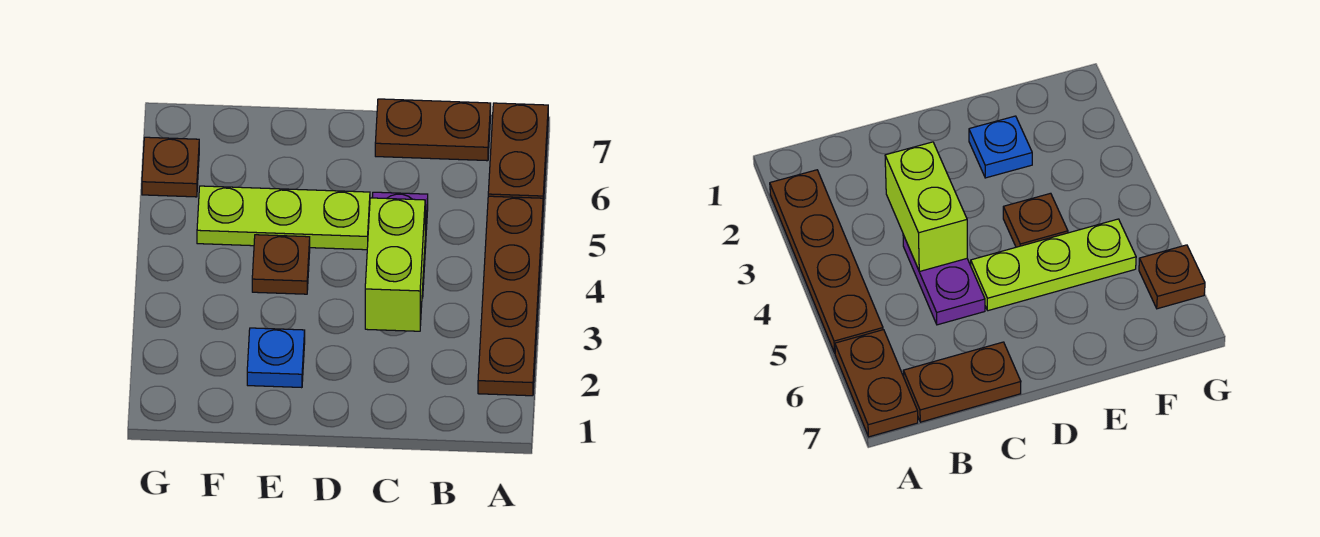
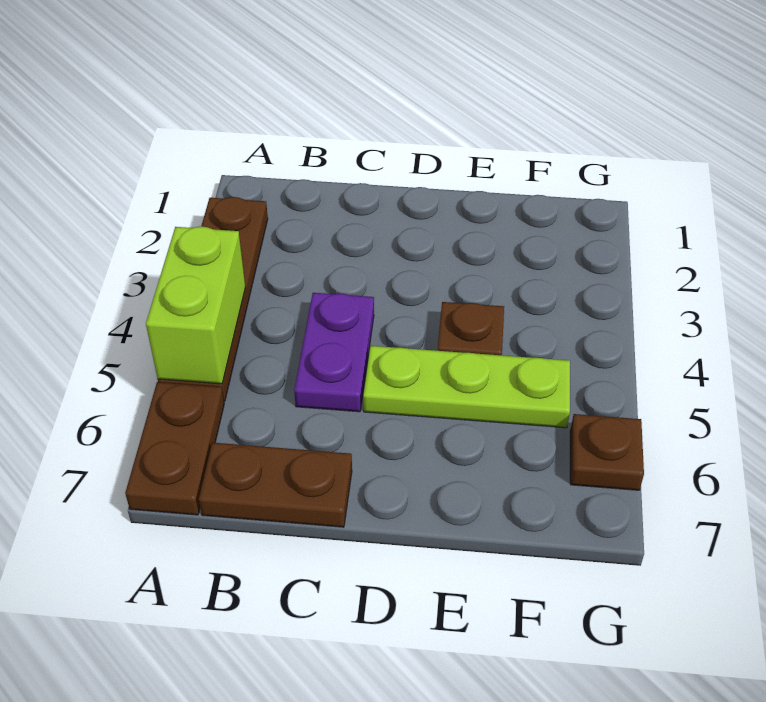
lime 1x2 brick [365,198,425,331] -> lime 1x2 brick moved to [146,227,245,384]
blue 1x1 plate [247,328,305,388] -> none

